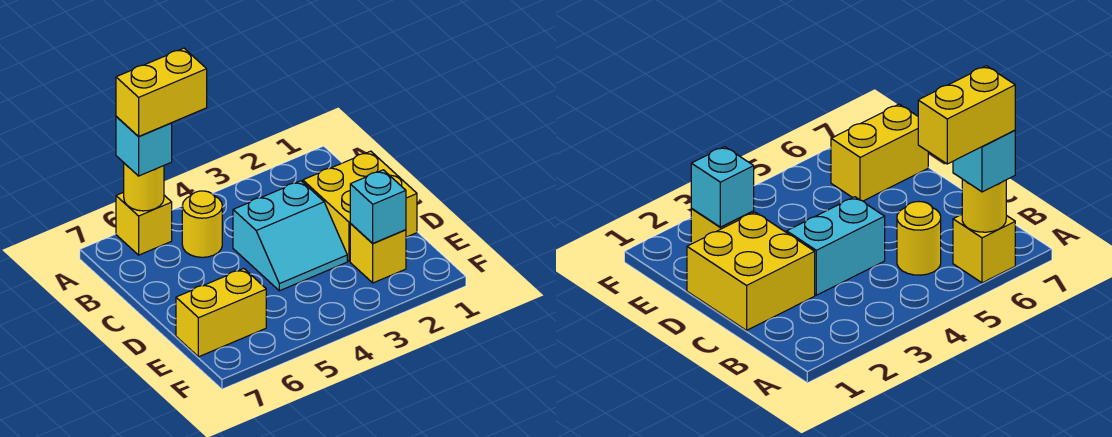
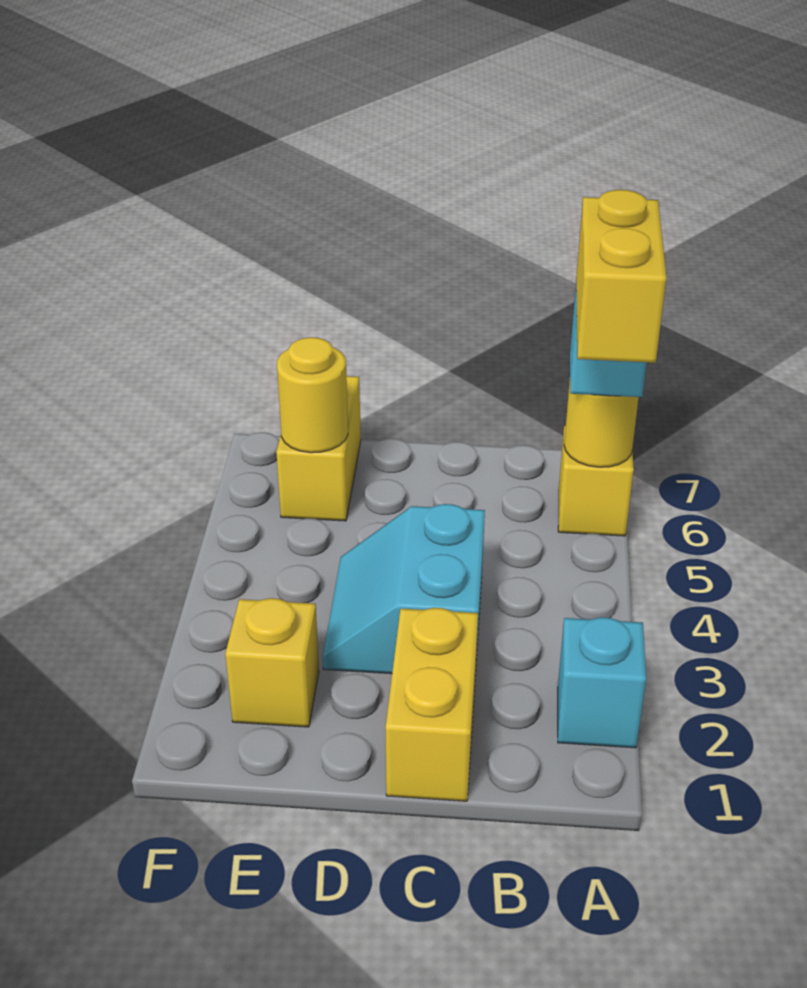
yellow 1x1 round brick [182,191,222,257] -> yellow 1x1 round brick moved to [277,337,348,453]
yellow 2x2 brick [303,151,417,261] -> yellow 1x2 brick [386,608,478,801]
cyan 1x1 brick [350,170,406,243] -> cyan 1x1 brick moved to [558,617,646,748]

